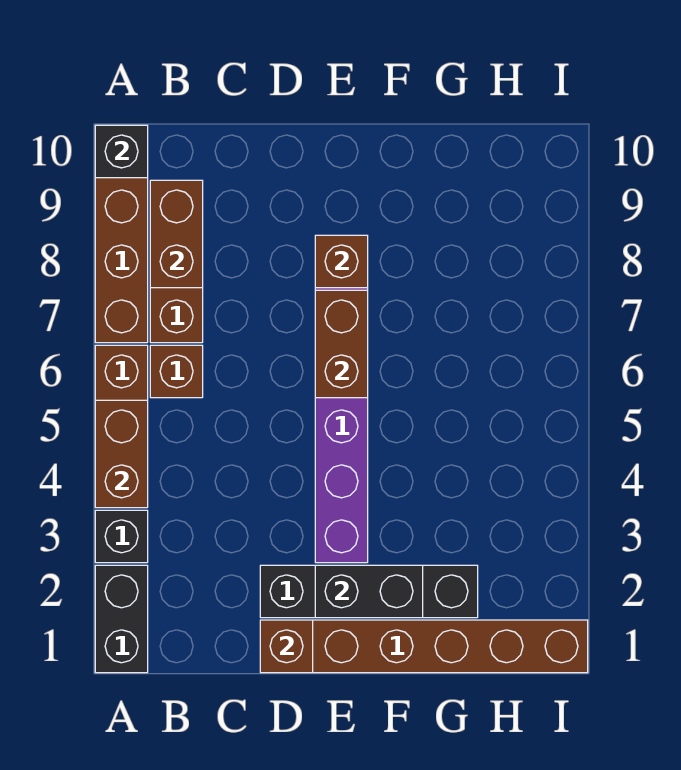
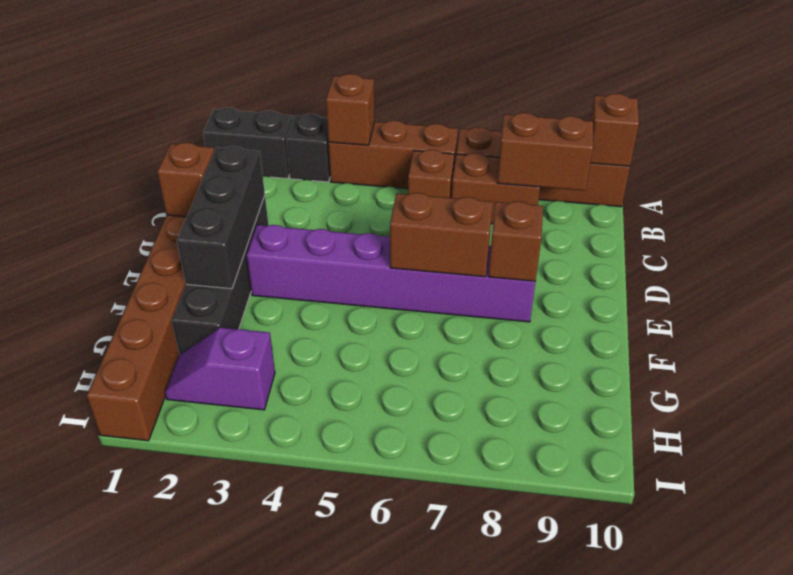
brown 1x2 brick [95,400,148,508] -> brown 1x1 brick [326,74,375,145]
black 1x1 brick [95,125,148,178] -> brown 1x1 brick [591,94,639,166]
black 1x2 brick [315,565,423,618] -> black 1x3 brick [177,146,265,289]
none -> purple 1x2 slope [165,328,275,410]

